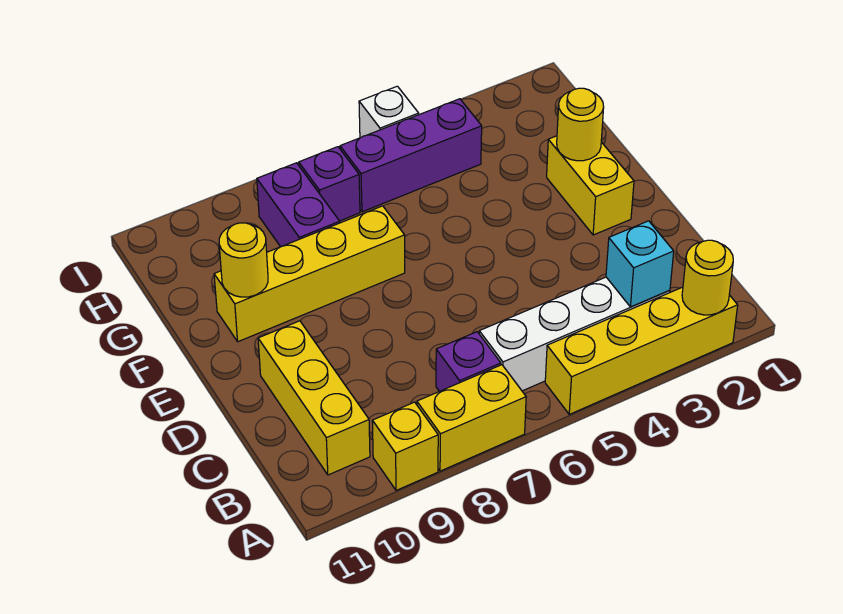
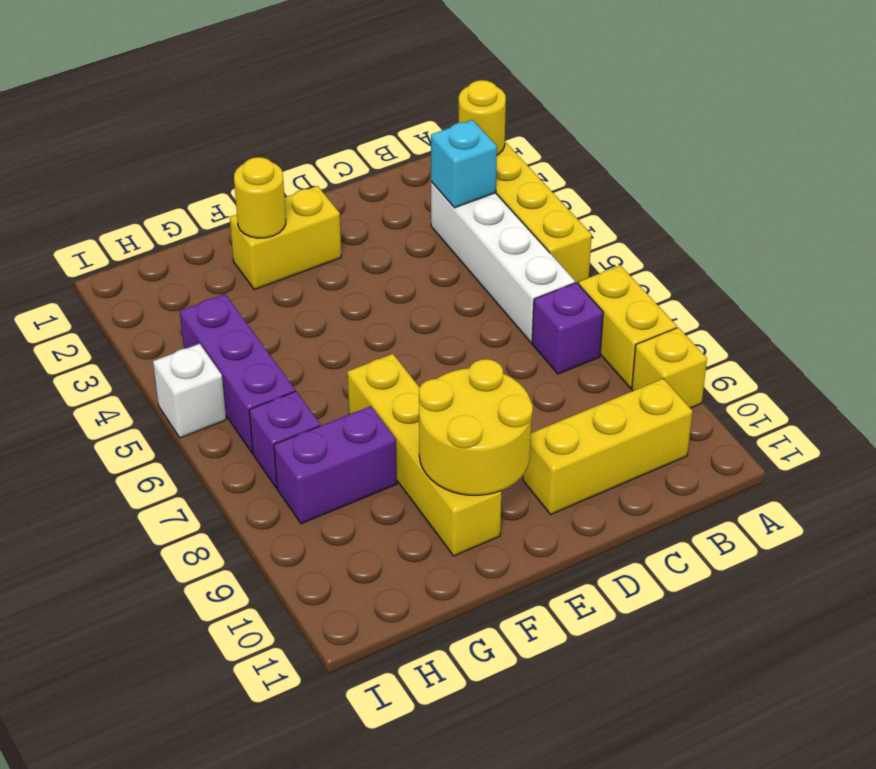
yellow 1x1 round brick [219,223,268,297] -> yellow 2x2 round brick [419,359,533,495]

